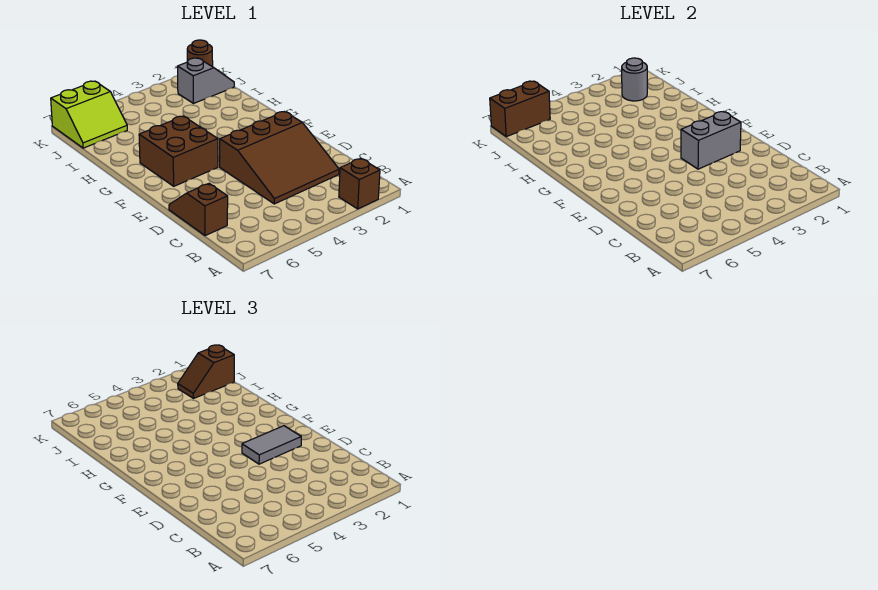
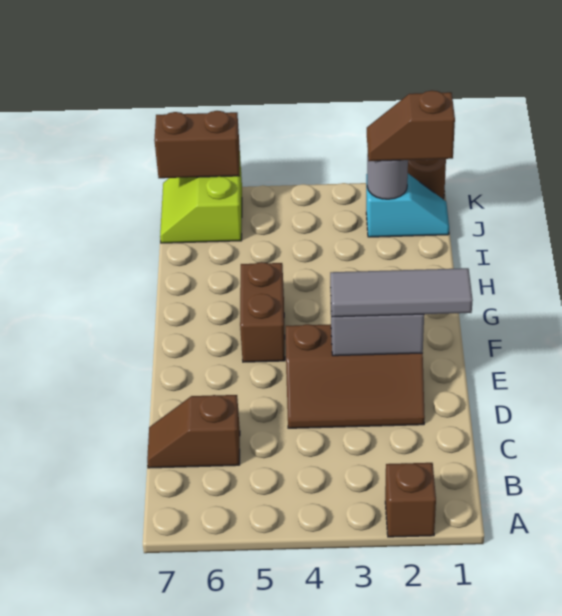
brown 3x3 slope [220,112,339,204] -> brown 2x3 slope [286,324,425,428]
brown 1x2 slope [169,184,228,236] -> brown 1x2 slope turned to [147,395,240,468]
grey 1x2 tile [242,426,301,464] -> grey 1x3 tile [330,268,473,317]
brown 2x2 brick [139,116,218,186] -> brown 1x2 brick [240,262,285,362]
grey 1x2 slope [177,58,234,103] -> cyan 1x2 slope [366,174,449,237]
lime 2x2 slope [51,81,127,148] -> lime 2x2 slope turned to [160,161,242,243]

